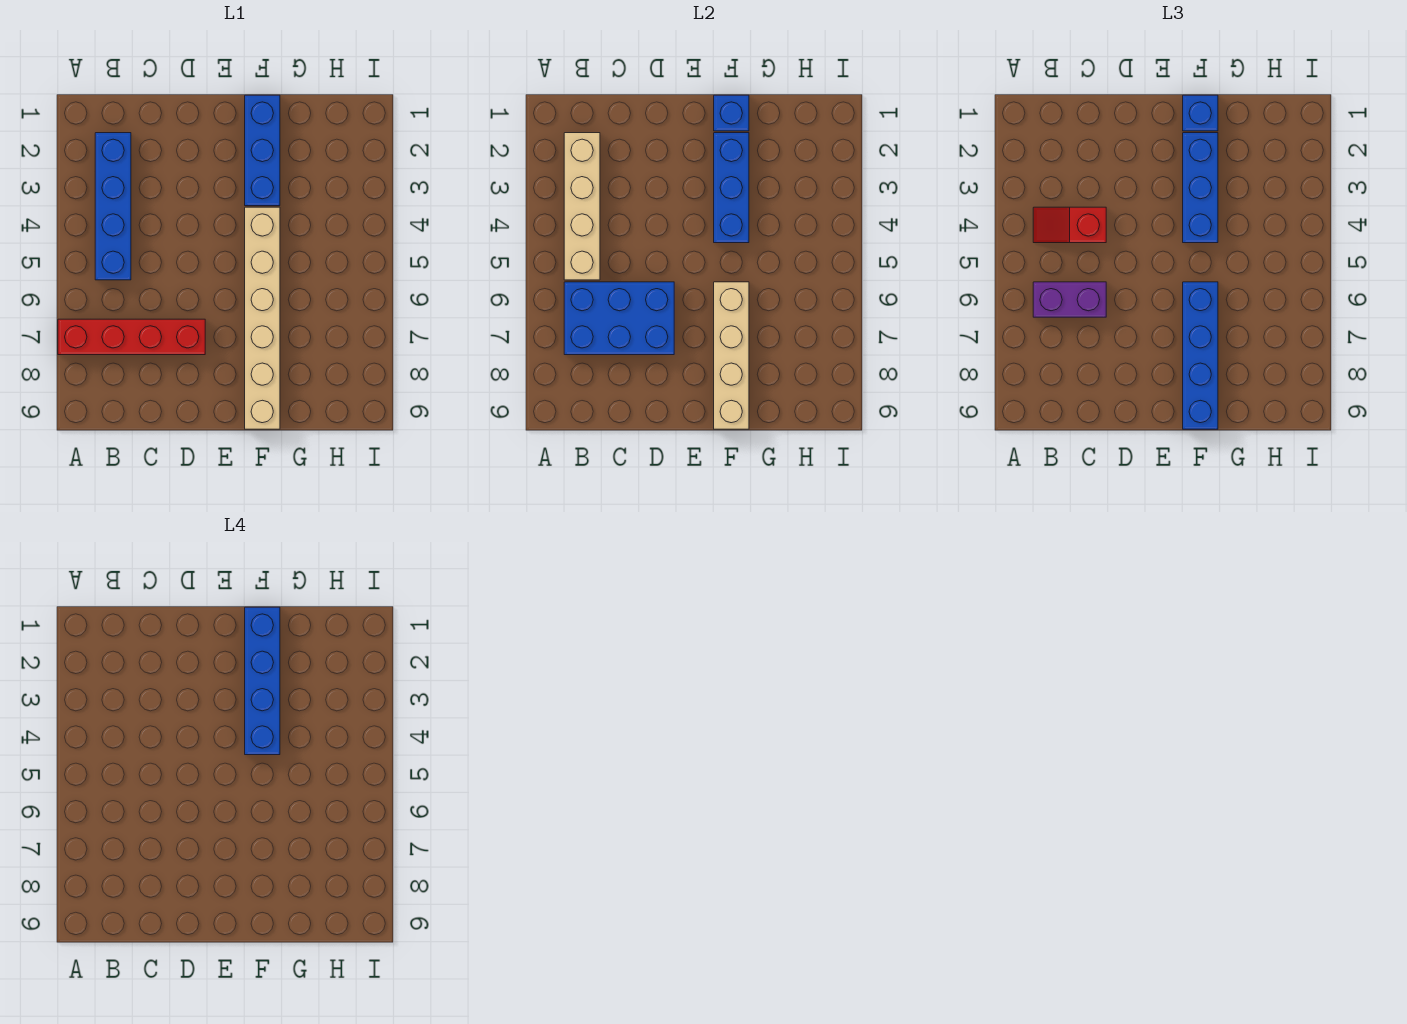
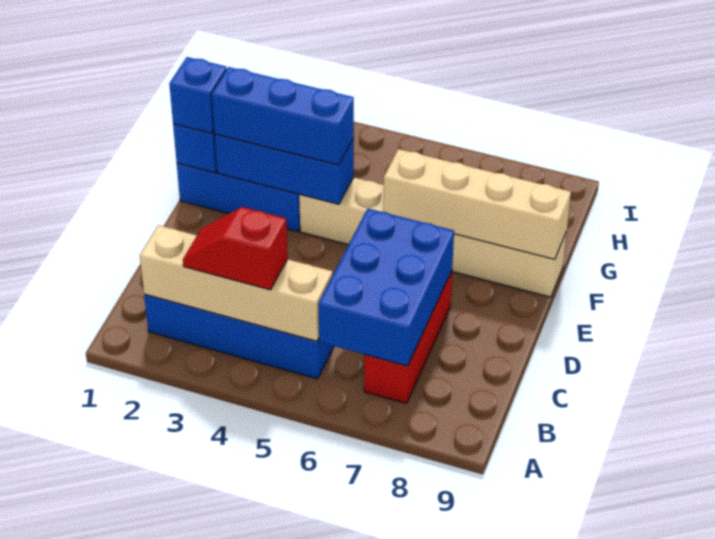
red 1x4 brick [58,319,205,355] -> red 1x3 brick [364,271,452,404]
red 1x2 slope [1033,207,1106,243] -> red 1x2 slope turned to [183,207,288,290]
purple 1x2 brick [1033,282,1106,317] -> none
blue 1x4 brick [245,607,280,755] -> none
blue 1x4 brick [1183,282,1218,429] -> none

